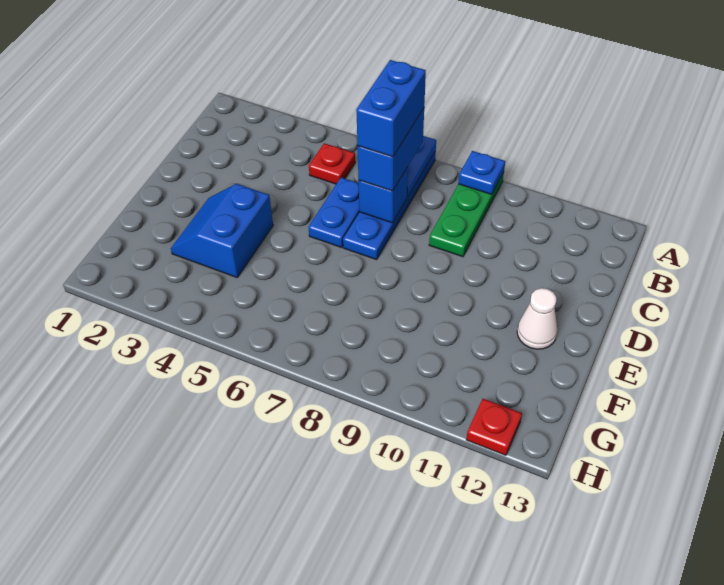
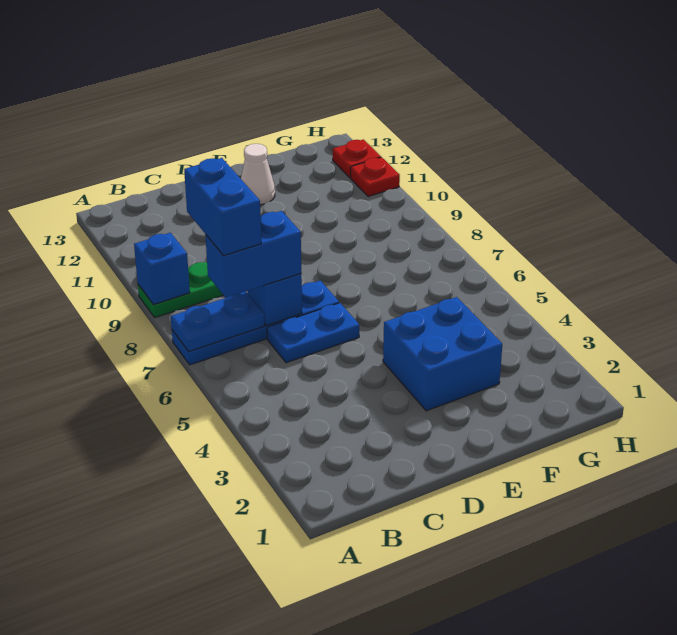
blue 1x1 plate [458,151,505,194] -> blue 1x1 brick [134,233,190,305]
red 1x1 plate [309,143,355,184] -> red 1x1 plate moved to [351,157,400,197]
blue 1x2 brick [356,60,426,157] -> blue 1x2 brick turned to [184,158,261,256]
blue 2x2 slope [171,184,273,277] -> blue 2x2 brick [383,297,502,411]

